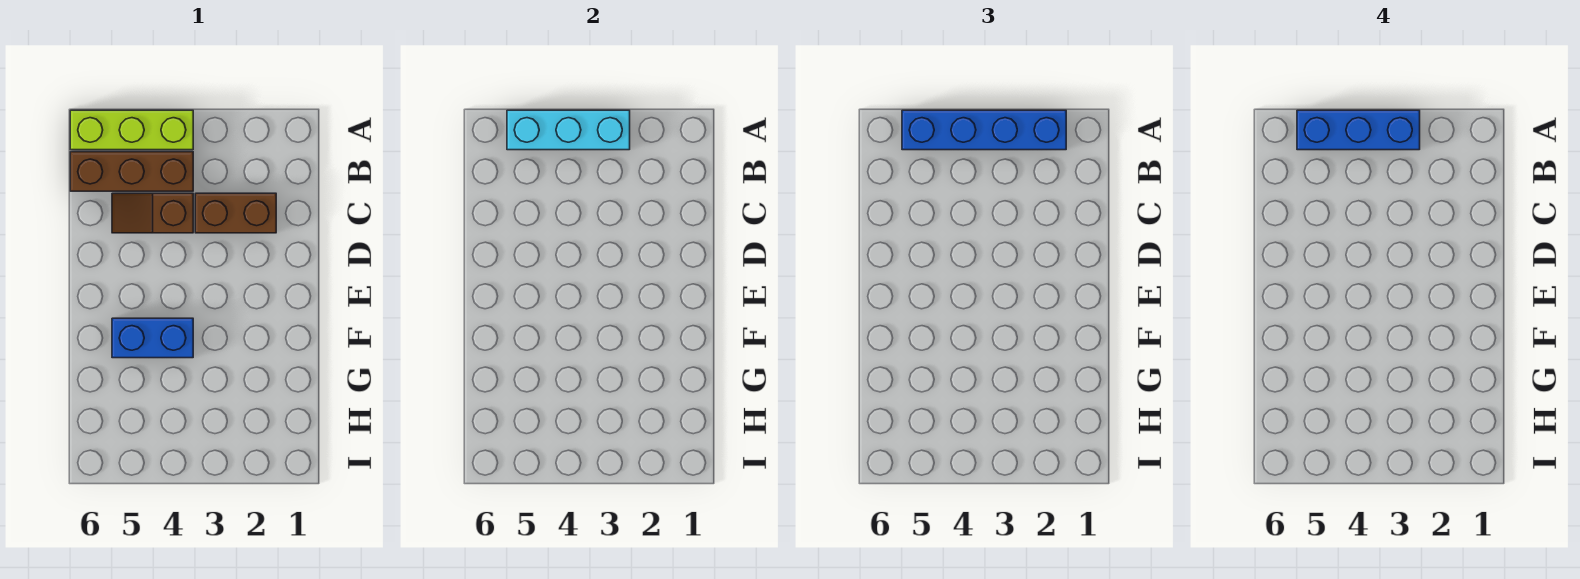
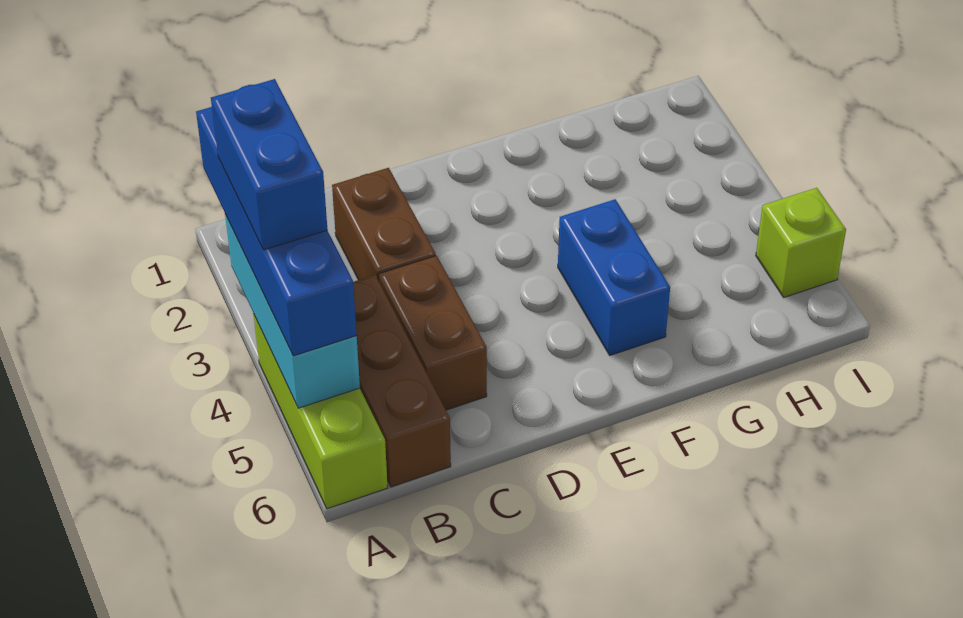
blue 1x3 brick [1297,110,1420,150] -> blue 1x2 brick [211,79,328,250]
brown 1x2 slope [112,193,193,233] -> brown 1x2 brick [379,256,487,410]
none -> lime 1x1 brick [756,188,846,297]

